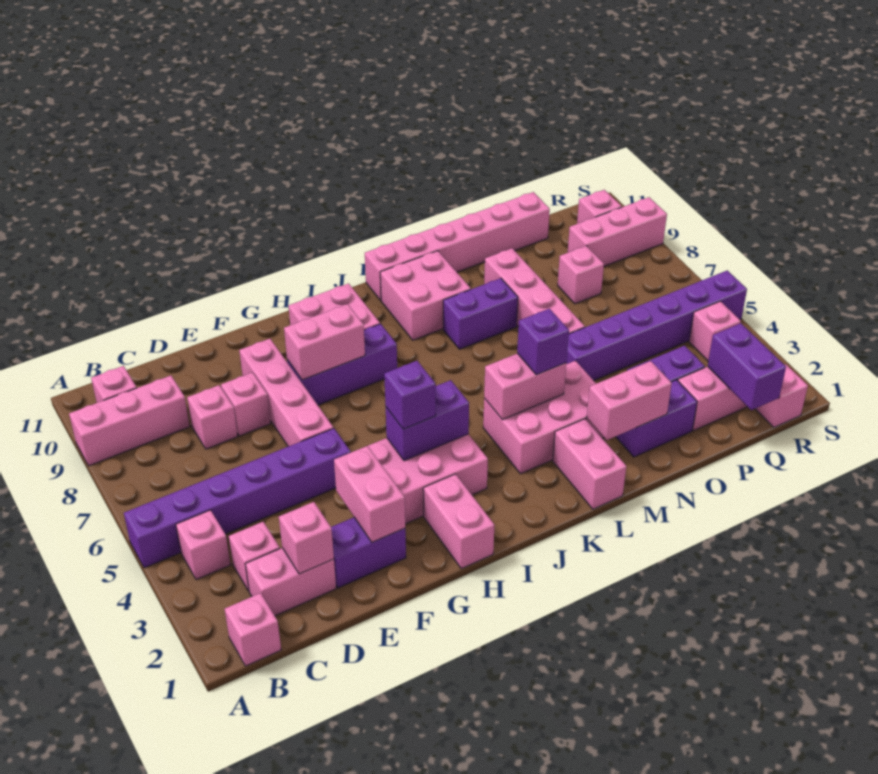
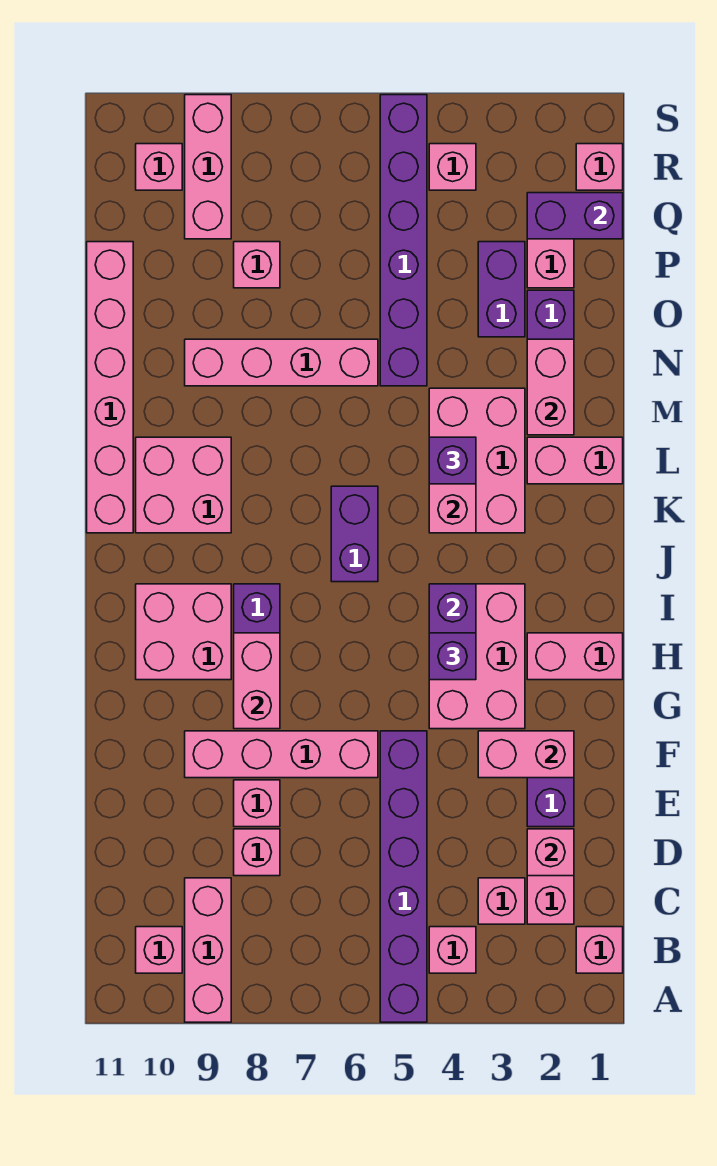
purple 1x2 brick [443,278,518,349] -> purple 1x2 brick moved to [331,486,378,582]

